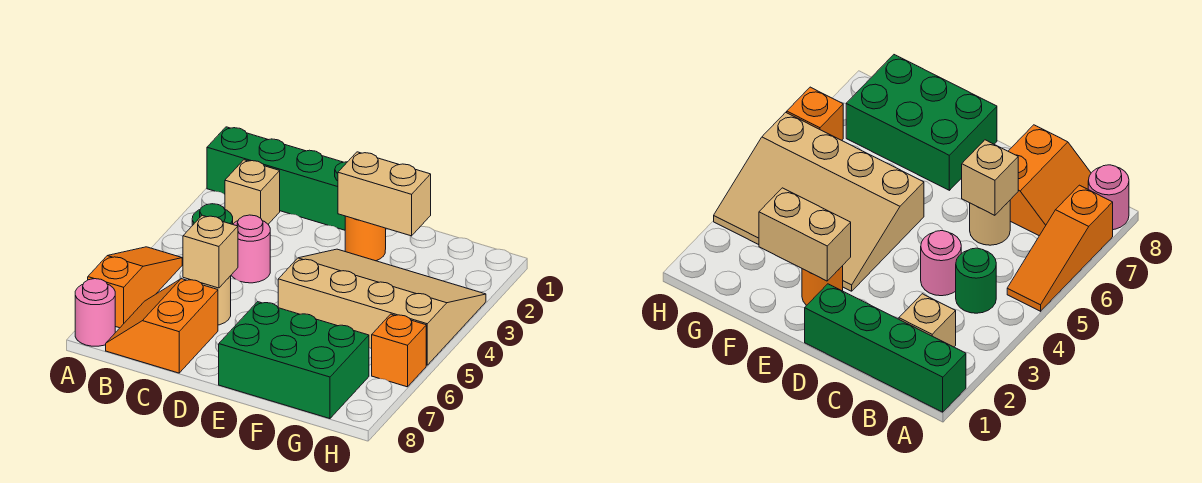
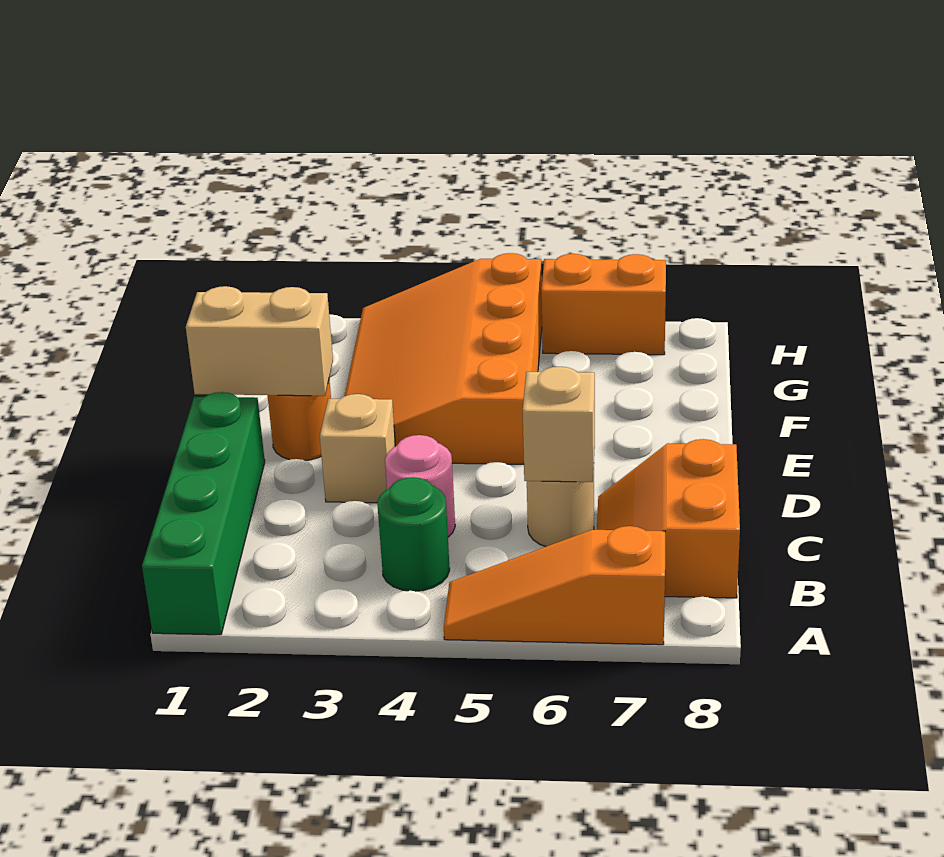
pink 1x1 round brick [75,279,115,346] -> none
tan 1x1 brick [225,160,280,224] -> tan 1x1 brick moved to [320,394,395,503]
orange 2x2 slope [106,279,218,373] -> orange 2x2 slope turned to [597,439,740,598]
tan 1x2 brick [338,152,431,236] -> tan 1x2 brick turned to [186,286,333,396]
tan 3x4 slope [278,249,486,365] -> orange 3x4 slope [345,253,542,464]
green 2x3 brick [219,302,369,419] -> none
orange 1x1 brick [372,314,426,387] -> orange 1x2 brick [541,254,666,355]

